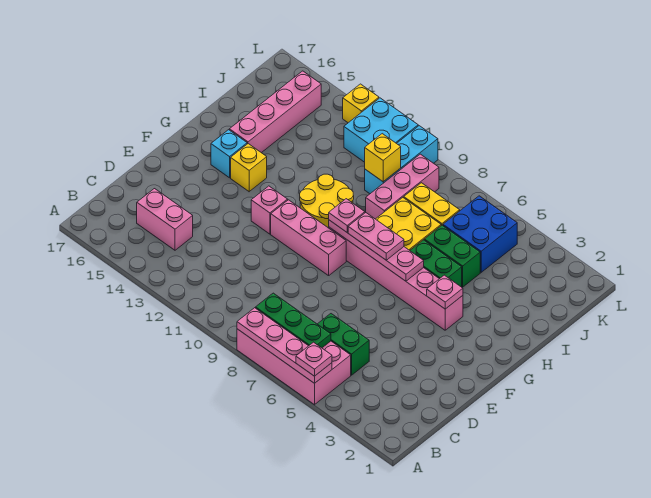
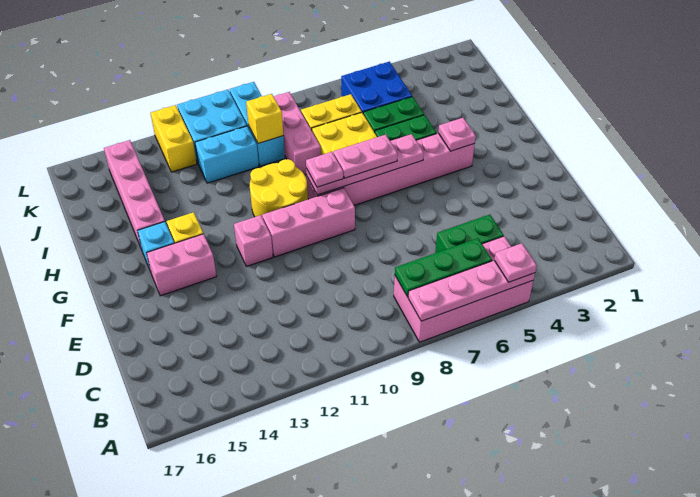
pink 1x2 brick [137,189,193,250] -> pink 1x2 brick moved to [147,234,217,296]
none -> cyan 1x2 brick [195,126,259,183]
yellow 1x1 brick [343,84,379,123] -> yellow 1x2 brick [151,105,197,172]

